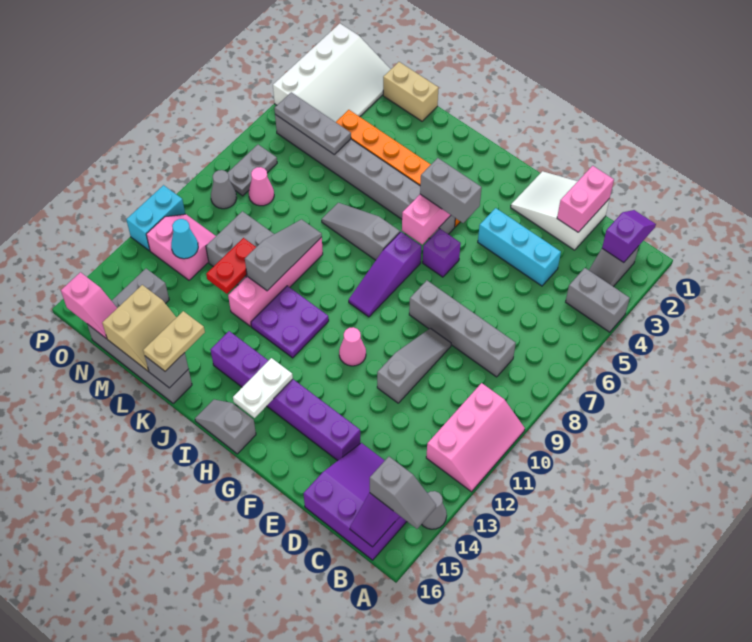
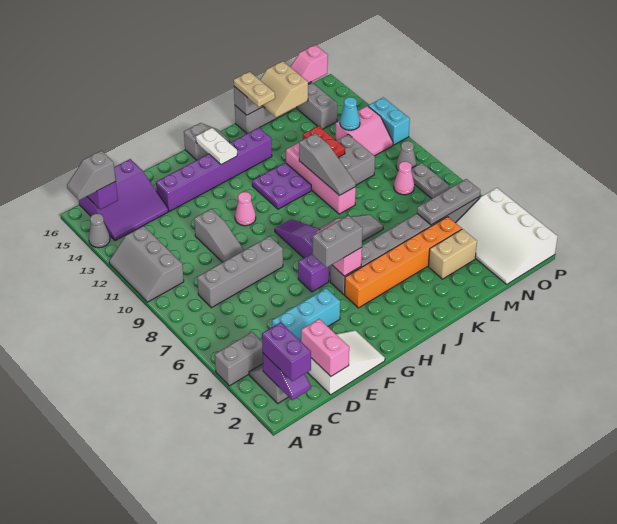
pink 2x3 slope [426,383,525,492] -> grey 2x3 slope [109,226,184,302]
none -> purple 1x2 brick [262,322,311,381]
tan 1x2 brick [383,62,438,121] -> tan 1x2 brick moved to [428,229,477,279]

